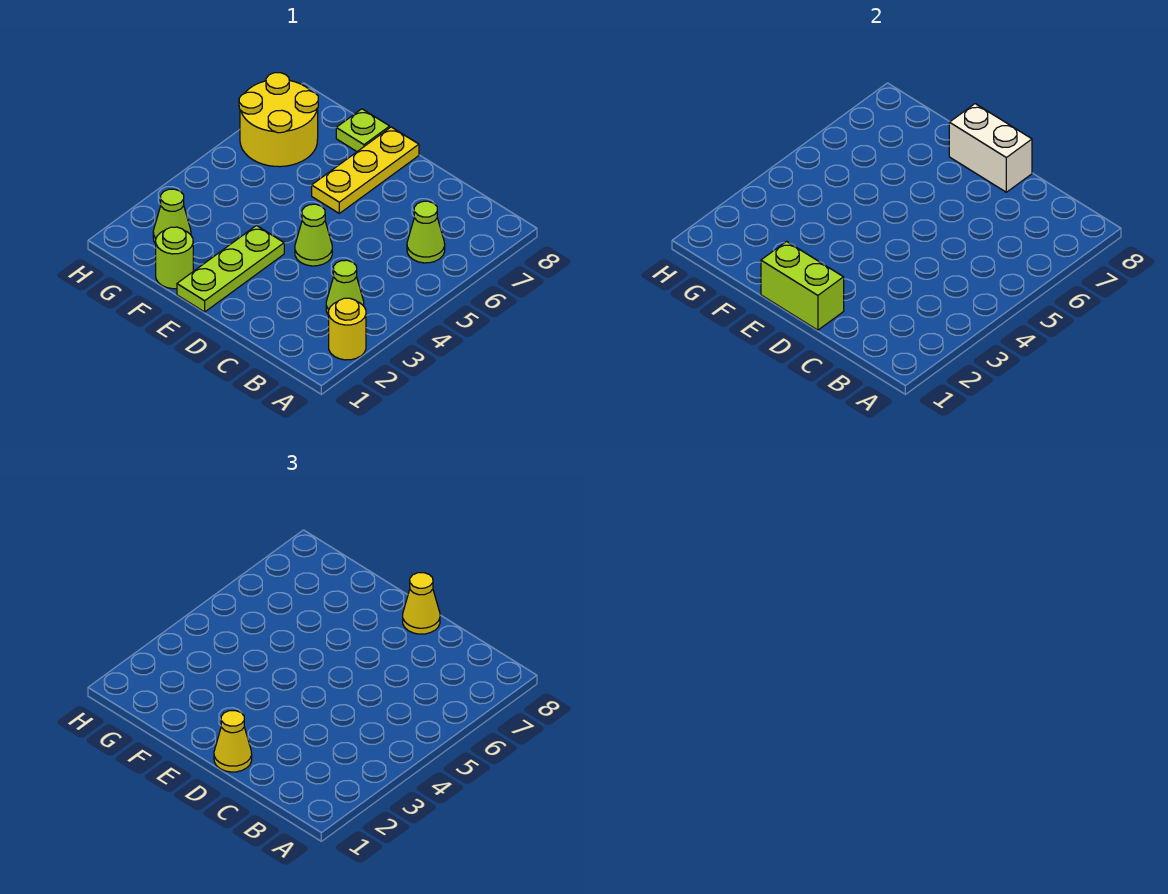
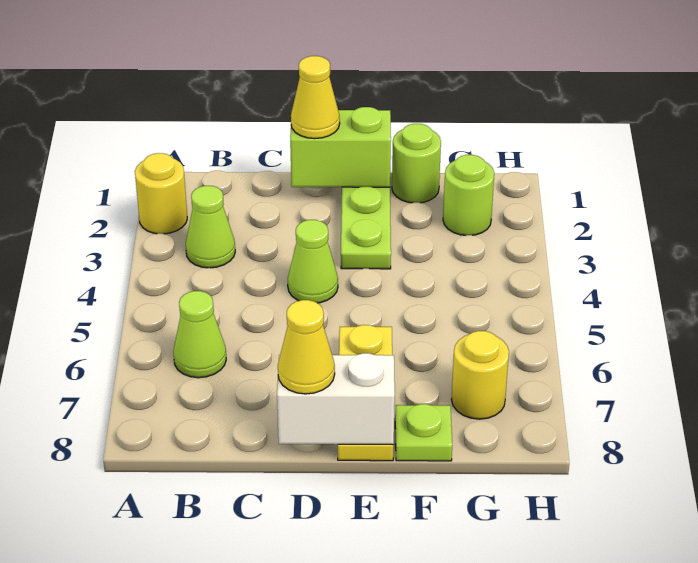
lime 1x1 cone [153,189,191,244] -> lime 1x1 round brick [443,155,494,235]
yellow 2x2 round brick [239,73,318,167] -> yellow 1x1 round brick [451,331,509,419]

